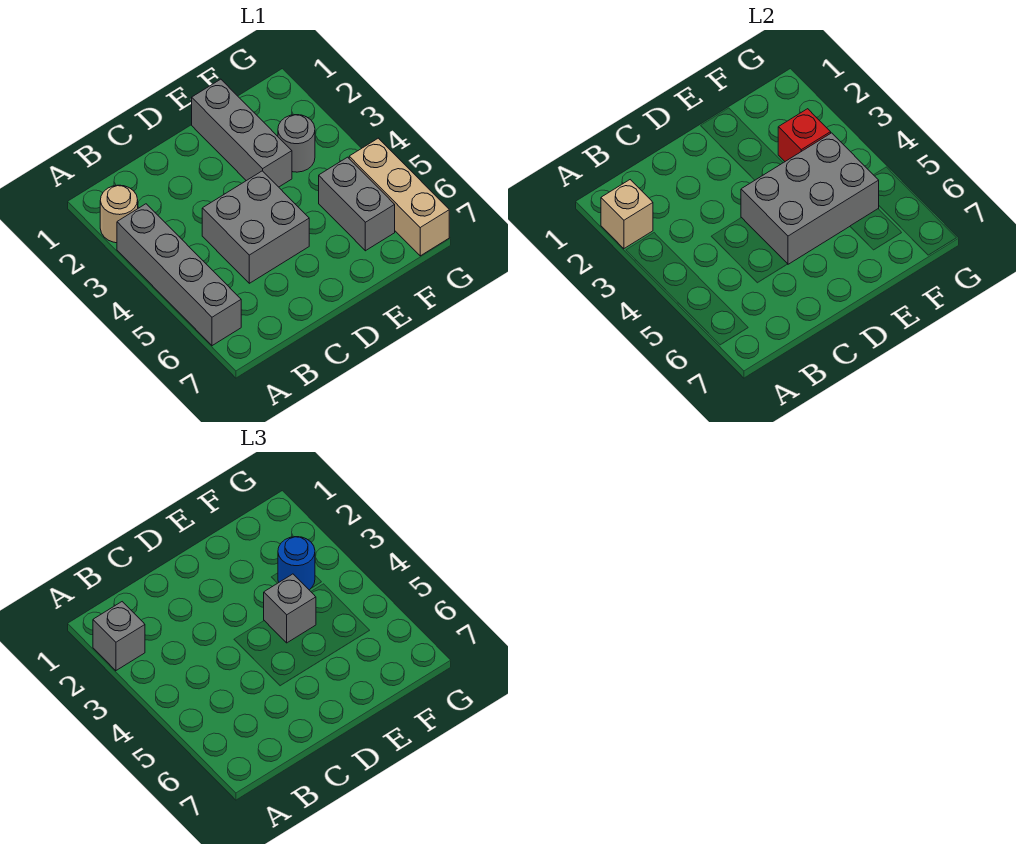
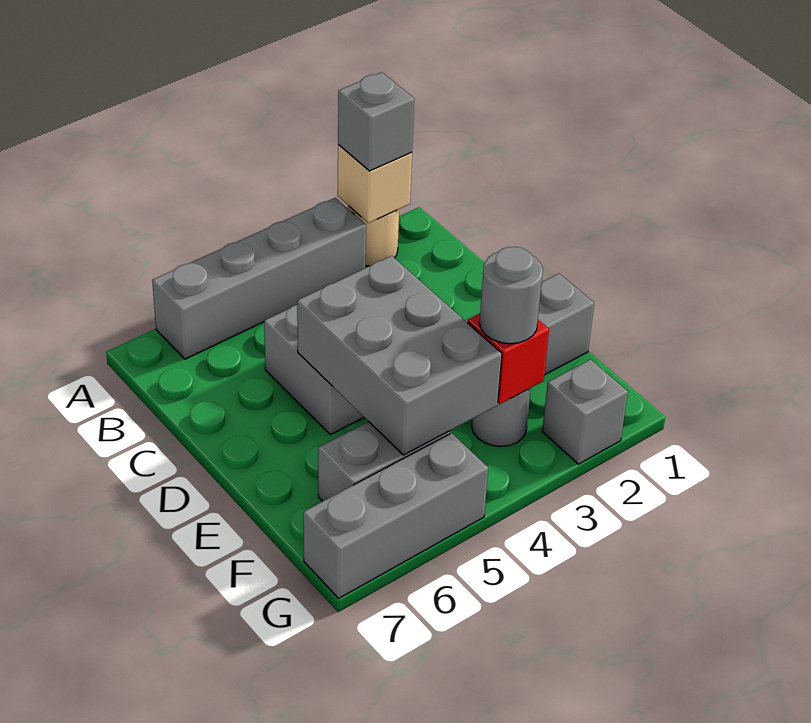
grey 1x1 brick [264,574,316,643] -> grey 1x1 brick moved to [542,359,628,464]
blue 1x1 round brick [278,537,315,590] -> grey 1x1 round brick [479,247,543,344]
tan 1x3 brick [349,138,449,256] -> grey 1x3 brick [303,433,488,598]

